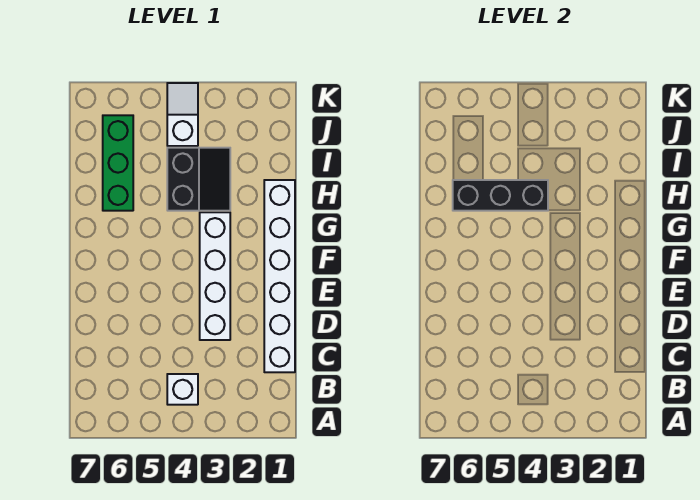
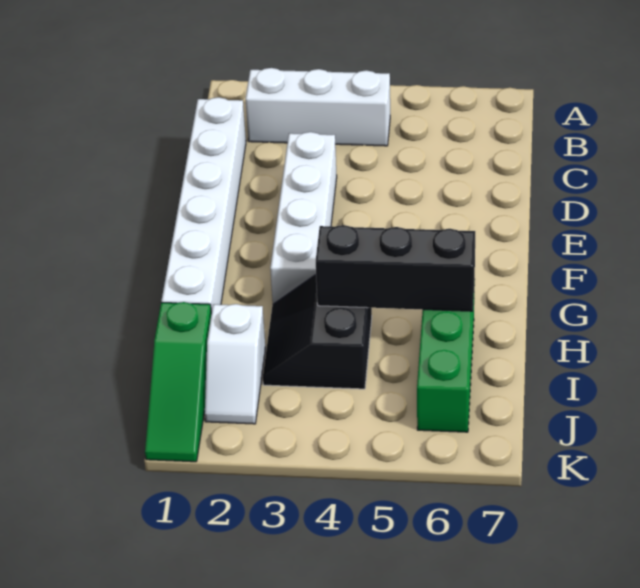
white 1x1 brick [167,374,198,405] -> white 1x3 brick [246,68,390,146]
none -> green 1x3 slope [145,302,211,462]
white 1x2 slope [167,83,198,146] -> white 1x2 slope moved to [205,304,266,424]

